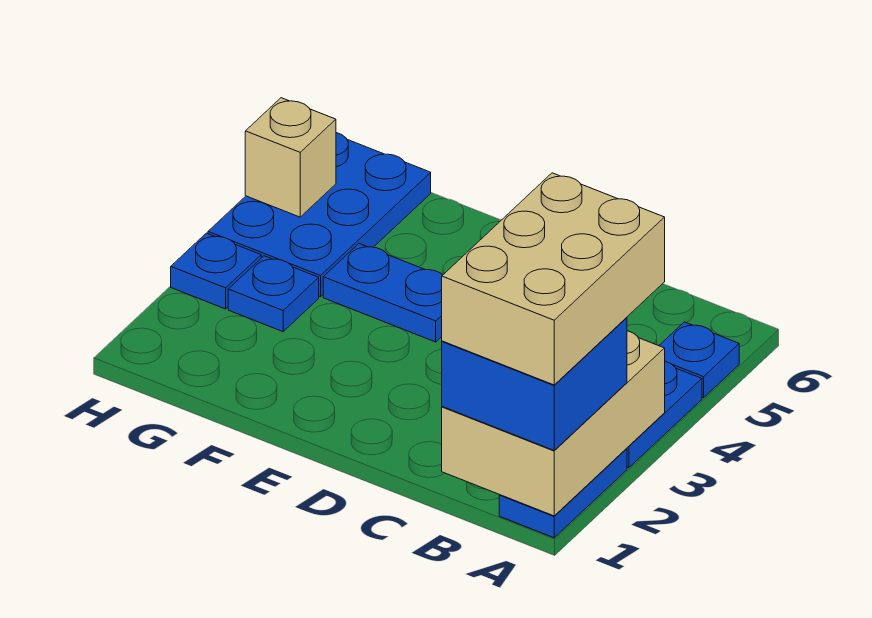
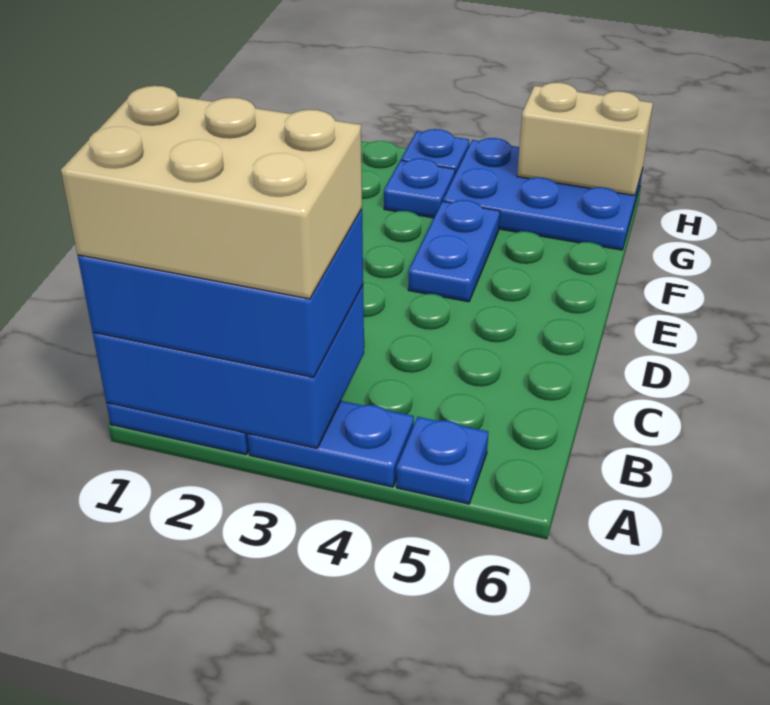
tan 2x3 brick [442,331,665,516] -> blue 2x3 brick [93,286,364,448]
blue 2x2 brick [442,317,627,450] -> blue 2x3 brick [78,209,363,378]
tan 1x1 brick [245,98,336,217] -> tan 1x2 brick [517,83,653,196]

